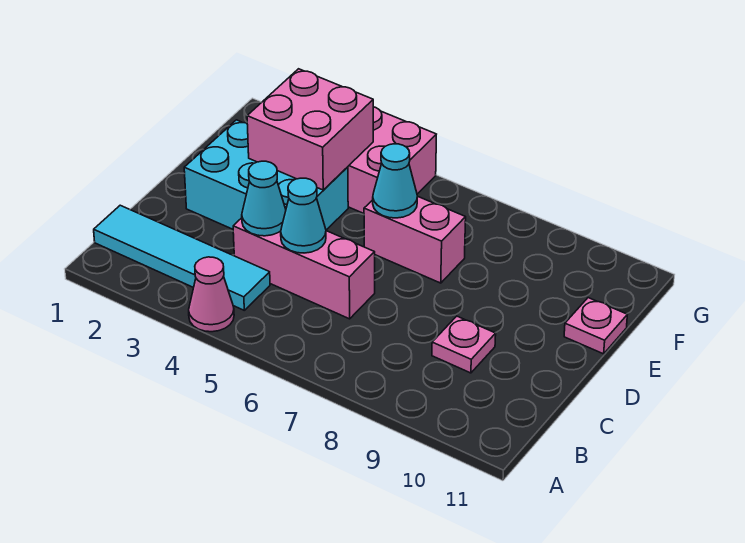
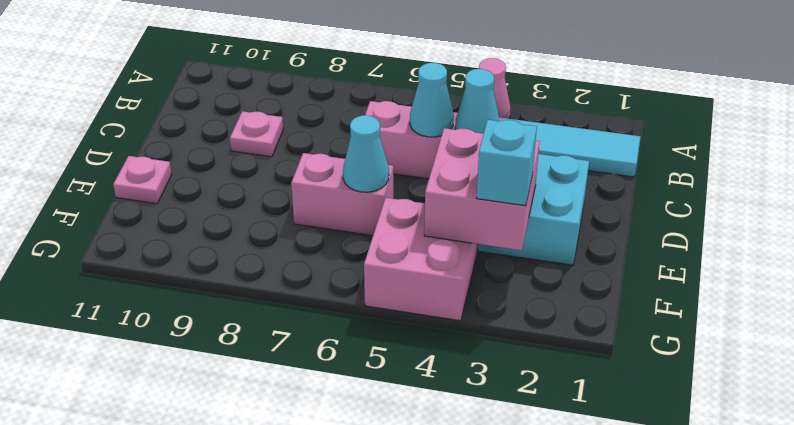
none -> cyan 1x1 brick [477,120,537,206]

